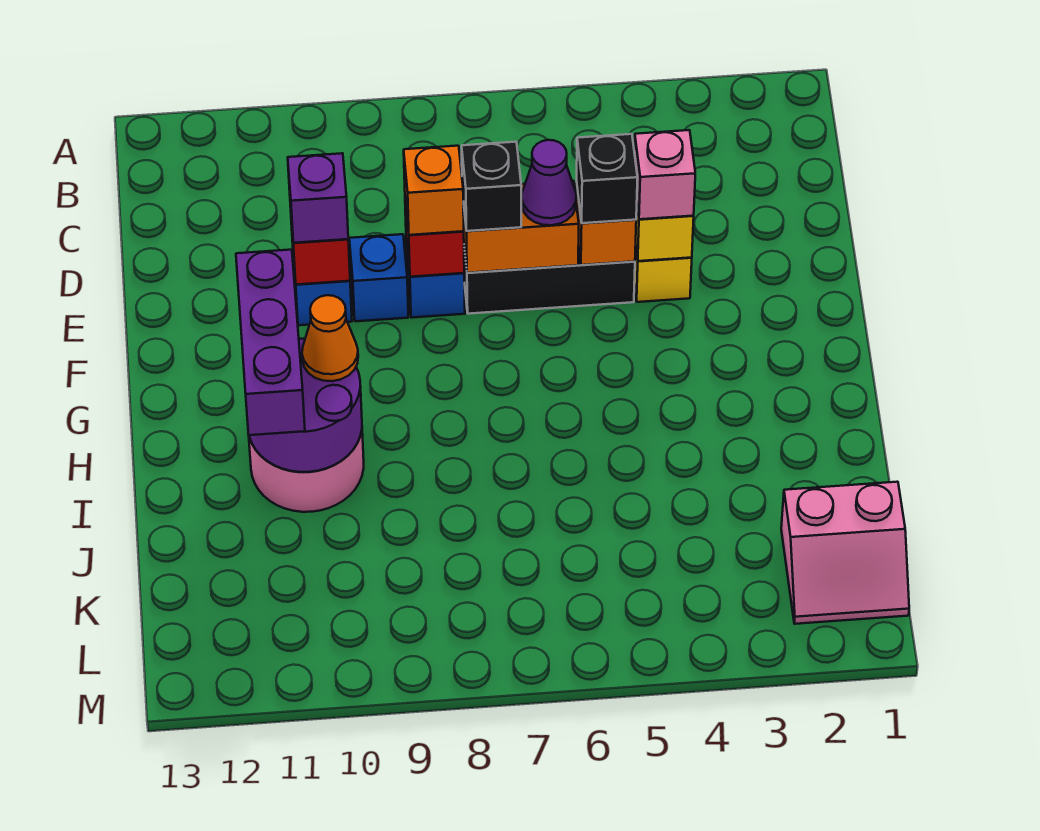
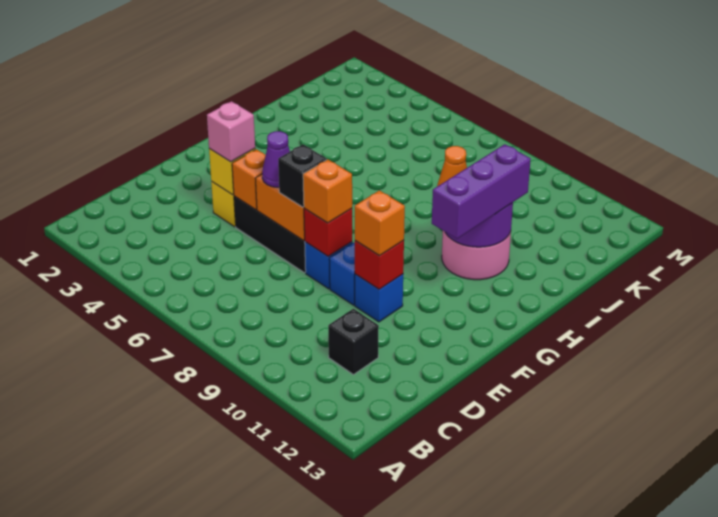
black 1x1 brick [577,134,637,223] -> black 1x1 brick moved to [328,309,379,375]
purple 1x1 brick [288,153,348,243] -> orange 1x1 brick [355,190,405,256]
pink 2x2 slope [781,482,909,624] -> none

